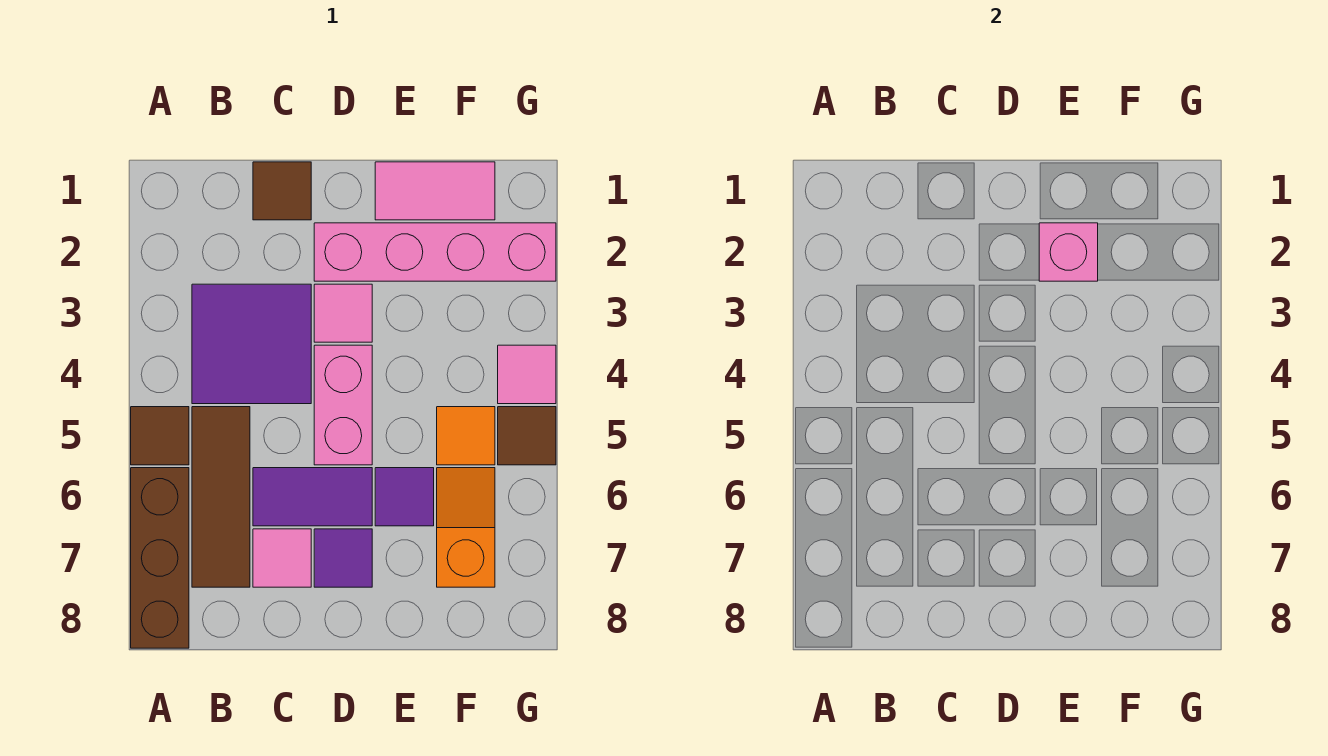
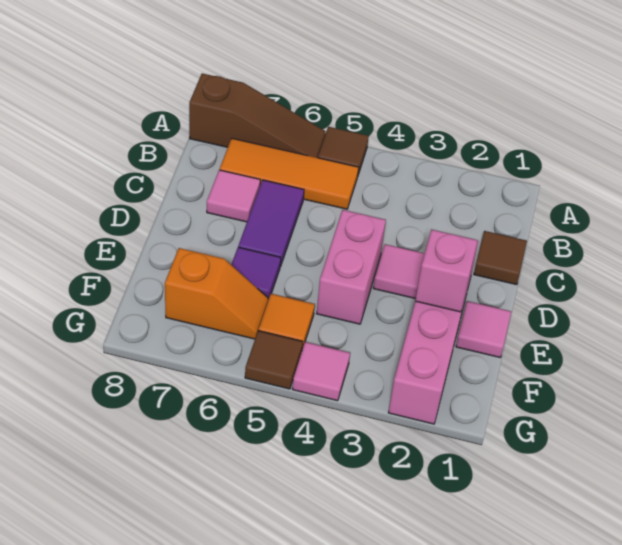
brown 1x3 brick [131,468,189,648] -> brown 1x3 slope [189,73,326,158]
purple 2x2 tile [192,284,311,404] -> none
brown 1x3 tile [192,407,250,587] -> orange 1x3 tile [220,138,359,209]
pink 1x2 brick [314,345,372,465] -> pink 1x2 brick turned to [317,210,386,324]
purple 1x1 tile [314,529,372,587] -> none
pink 1x2 tile [375,162,495,220] -> pink 1x1 tile [456,301,511,358]

